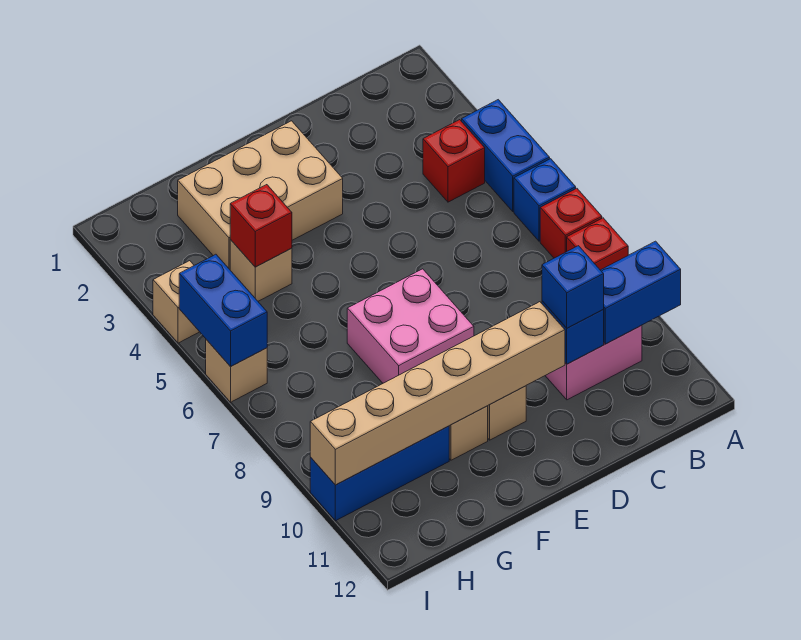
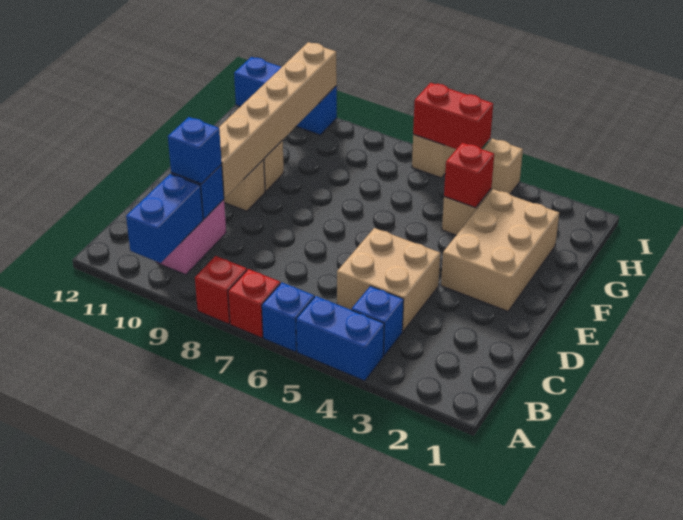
red 1x1 brick [423,120,485,202] -> blue 1x1 brick [352,286,404,356]
none -> tan 2x2 brick [337,228,440,331]
pink 2x2 brick [347,269,474,383] -> none
blue 1x3 brick [310,426,449,521] -> blue 1x3 brick turned to [234,57,337,135]
blue 1x2 brick [179,254,267,366] -> red 1x2 brick [413,83,493,149]

